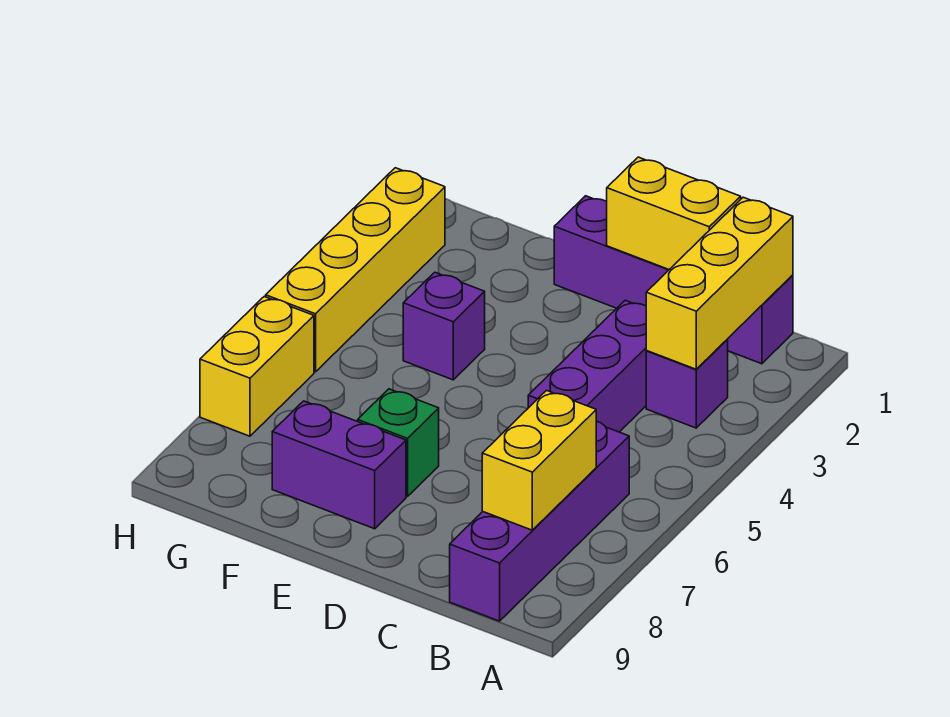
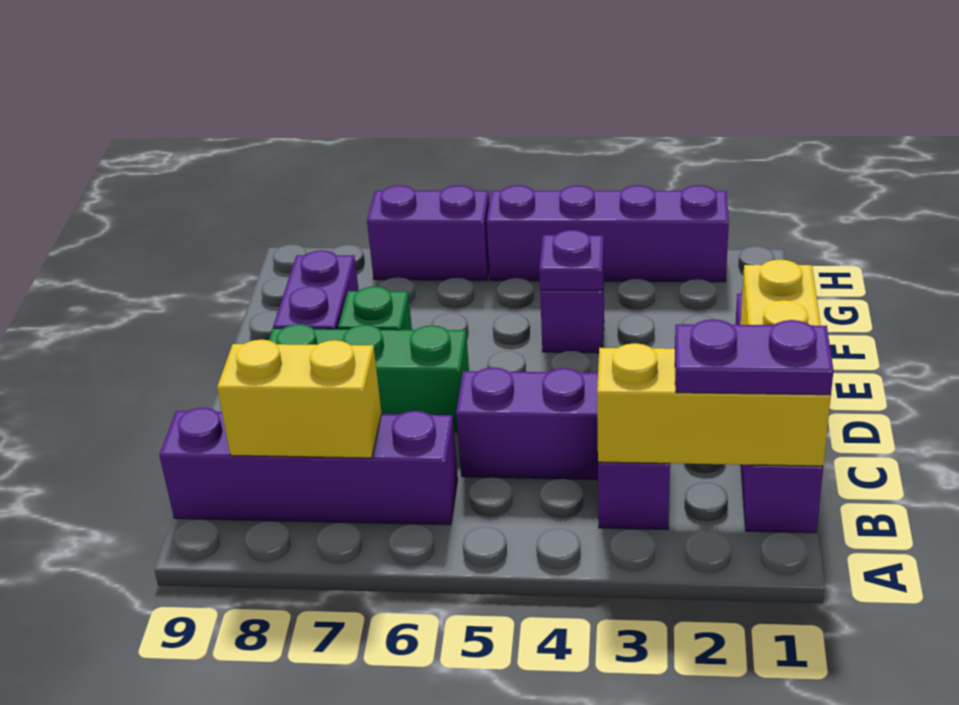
none -> purple 1x2 plate [675,319,834,395]
none -> green 1x3 brick [269,324,469,432]
none -> purple 1x1 plate [539,230,604,290]
yellow 1x4 brick [266,168,445,372] -> purple 1x4 brick [487,185,729,282]
yellow 1x2 brick [200,297,314,436] -> purple 1x2 brick [367,185,489,280]

